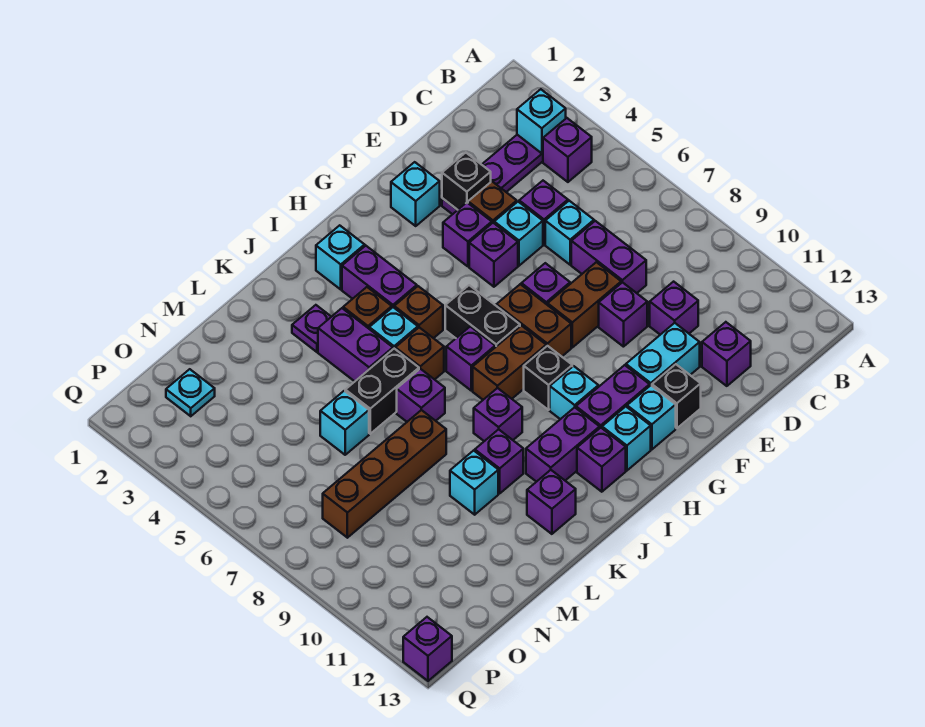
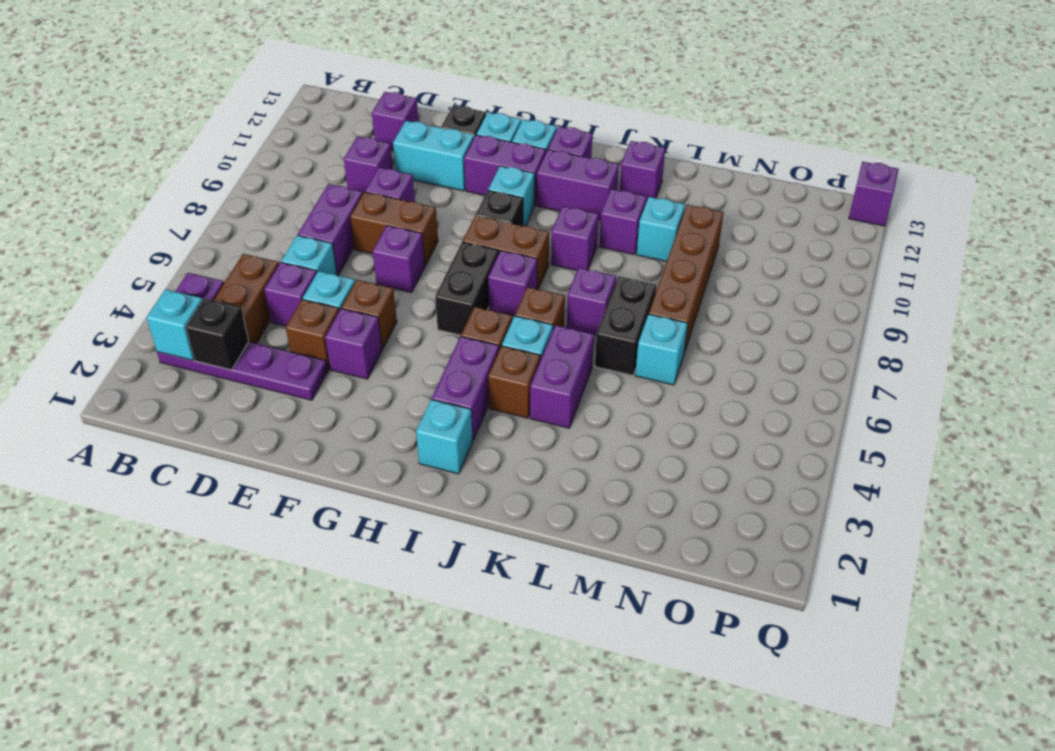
black 1x1 brick [442,153,491,210] -> black 1x1 brick moved to [186,299,249,370]
cyan 1x1 brick [391,162,440,226] -> none
purple 1x1 brick [469,223,518,287] -> brown 1x1 brick [342,280,397,349]
brown 1x2 brick [496,284,571,356] -> brown 1x2 brick moved to [213,254,279,344]
purple 1x1 plate [292,305,331,352] -> none
black 1x2 brick [345,349,419,434] -> black 1x2 brick turned to [595,276,656,375]
brown 1x4 brick [323,410,446,538] -> brown 1x4 brick turned to [649,205,724,353]
cyan 1x1 plate [166,369,215,416] -> none

